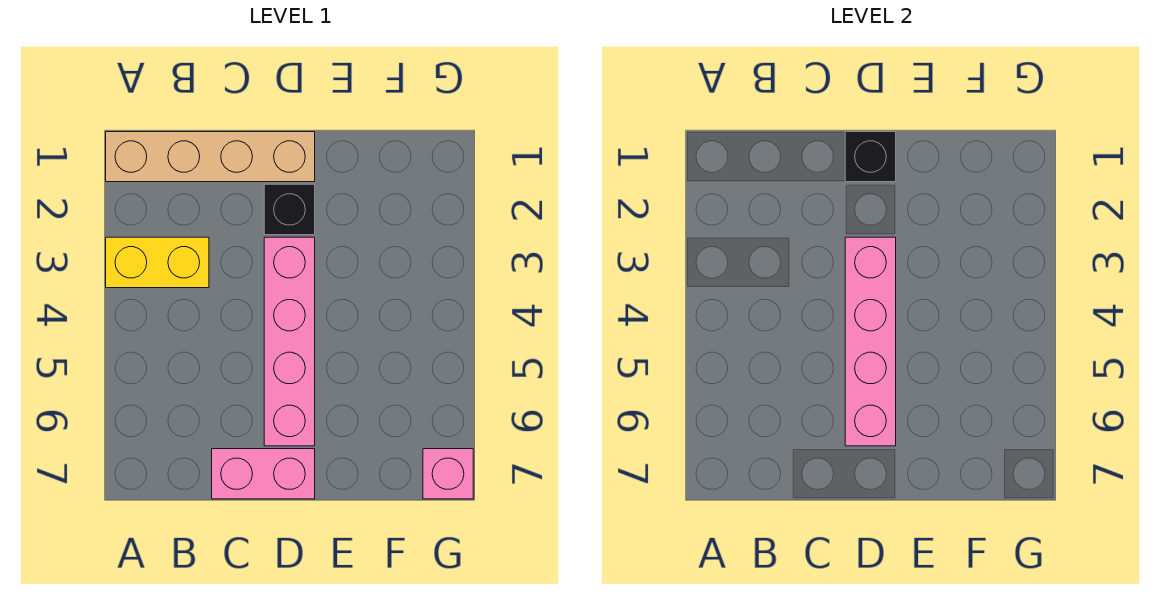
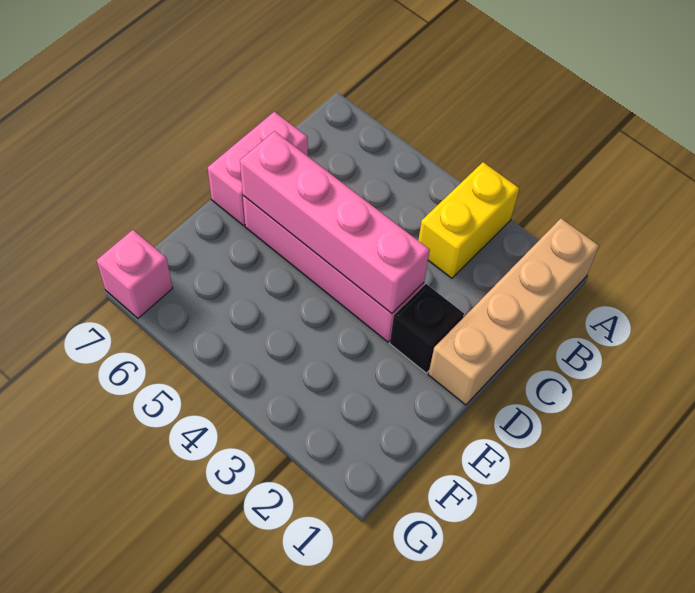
black 1x1 brick [845,132,896,182] -> none

